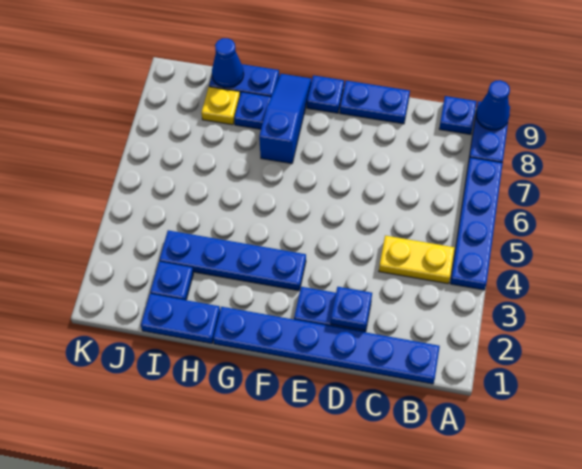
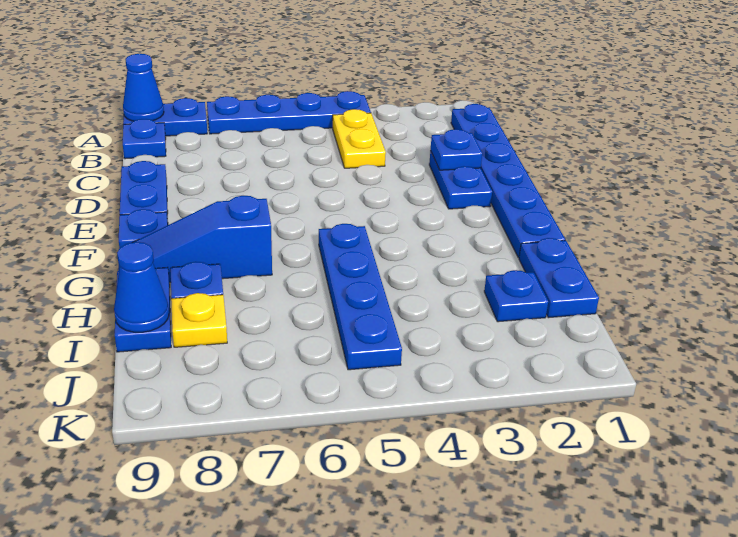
blue 1x4 plate [159,230,306,291] -> blue 1x4 plate moved to [319,224,402,370]

